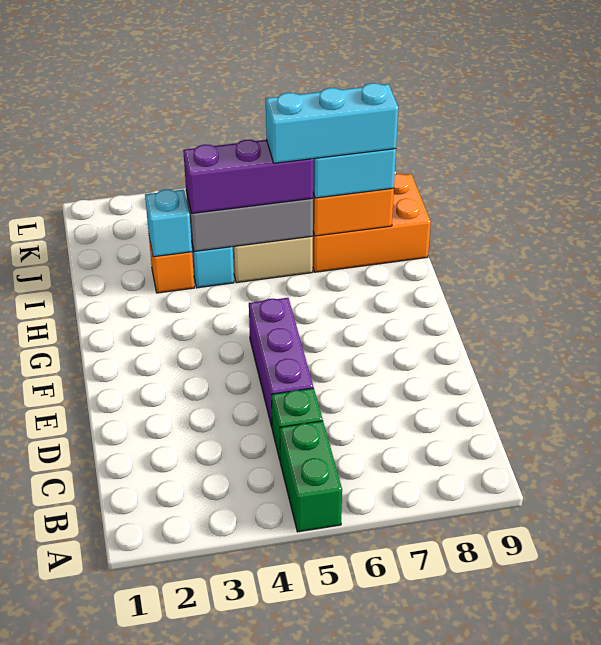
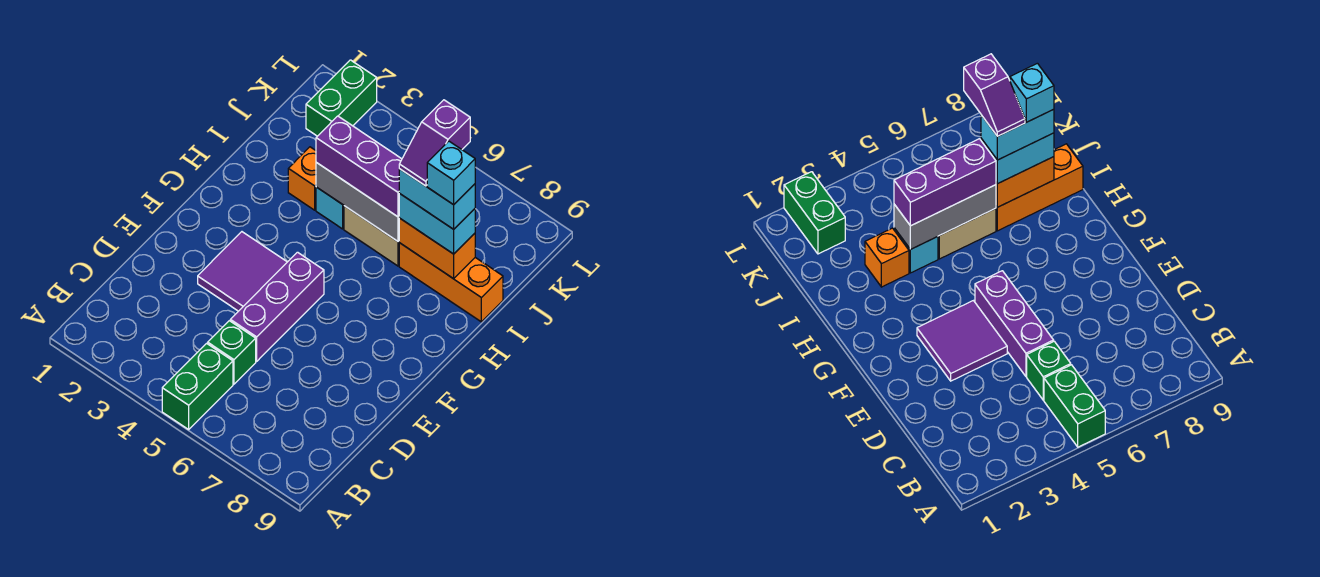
none -> purple 2x2 tile [198,232,287,311]
cyan 1x1 brick [145,190,192,257] -> cyan 1x1 brick moved to [427,141,475,205]
cyan 1x3 brick [266,83,398,163] -> cyan 1x2 brick [399,169,475,229]
orange 2x3 brick [312,174,431,272] -> orange 1x3 brick [399,243,503,322]
none -> purple 1x2 slope [399,100,470,186]
none -> green 1x2 brick [306,60,377,136]

